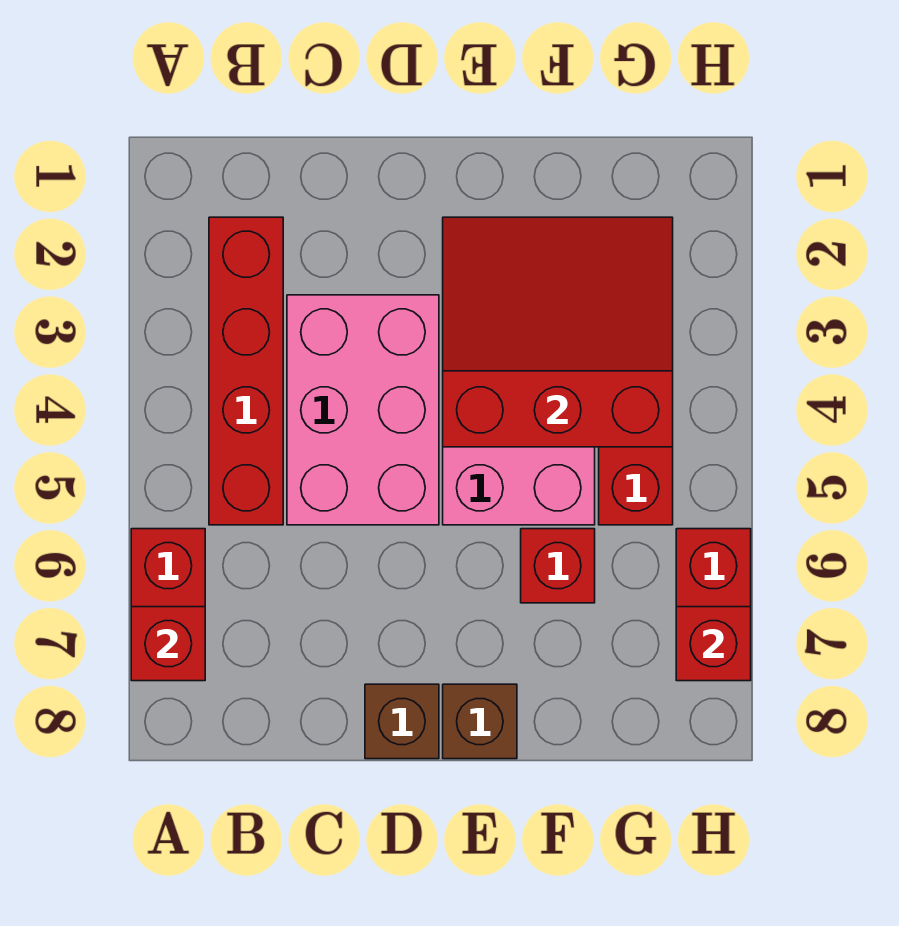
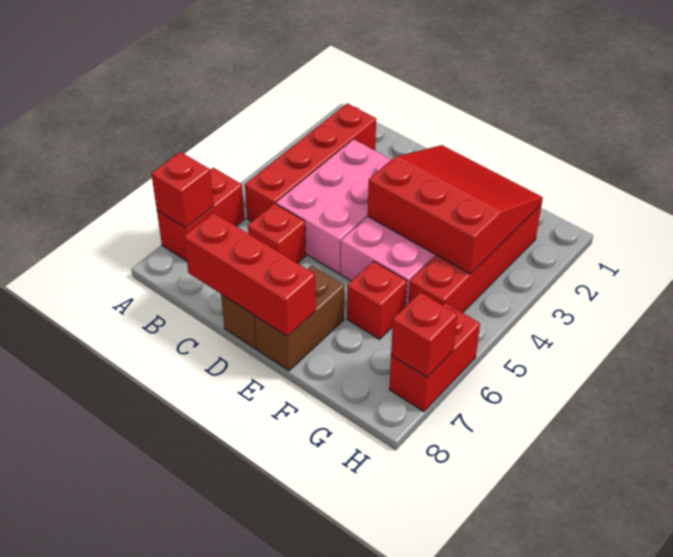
none -> red 1x1 brick [248,203,306,263]
none -> red 1x3 brick [184,213,316,336]
brown 1x1 brick [443,684,517,759] -> brown 1x2 brick [255,266,344,371]

